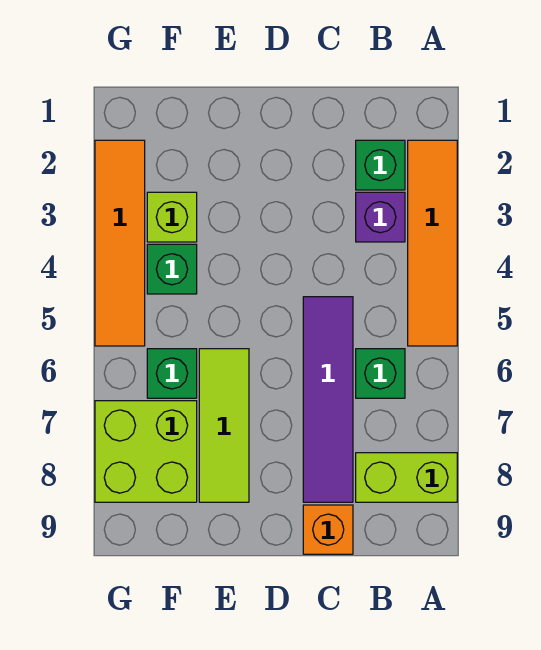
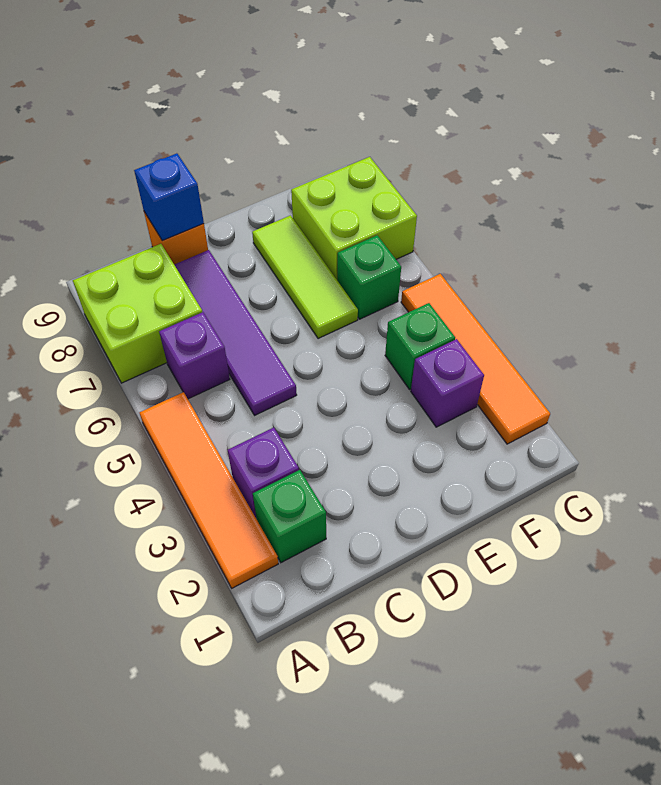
lime 1x2 brick [356,453,457,502] -> lime 2x2 brick [73,244,202,383]
green 1x1 brick [356,349,405,398] -> purple 1x1 brick [159,312,230,399]
none -> blue 1x1 brick [134,153,204,240]
lime 1x1 brick [147,192,197,242] -> purple 1x1 brick [411,339,484,427]

